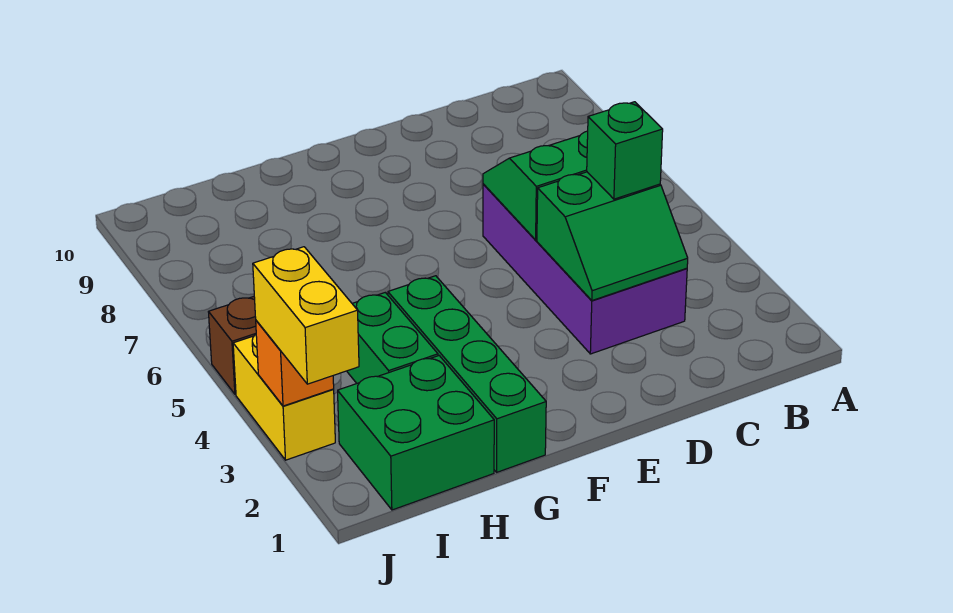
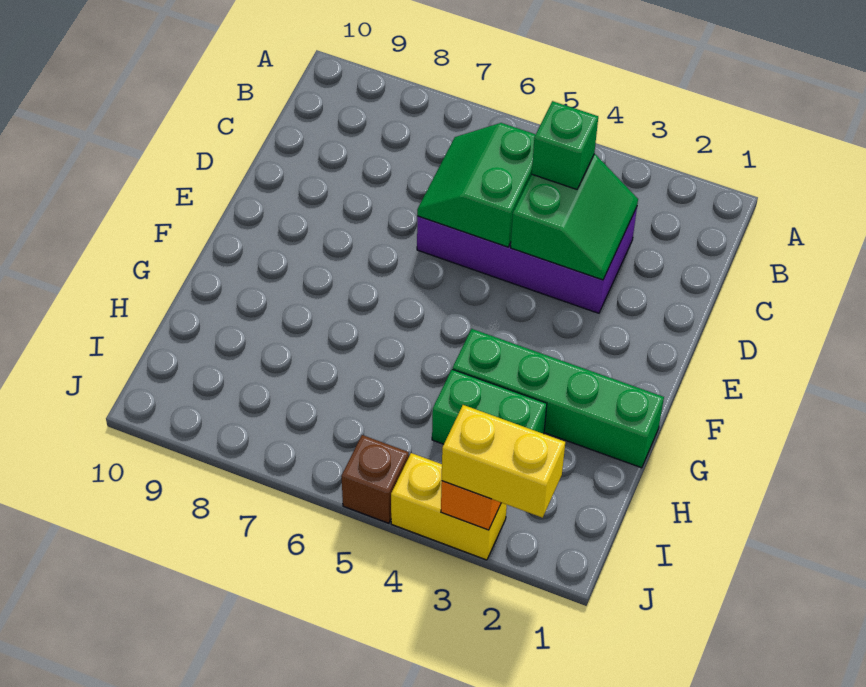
green 2x2 brick [338,356,494,510] -> none

